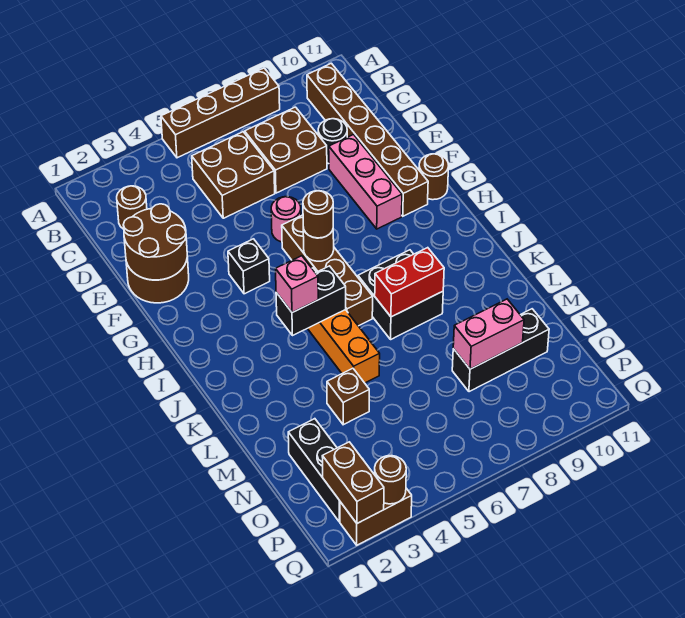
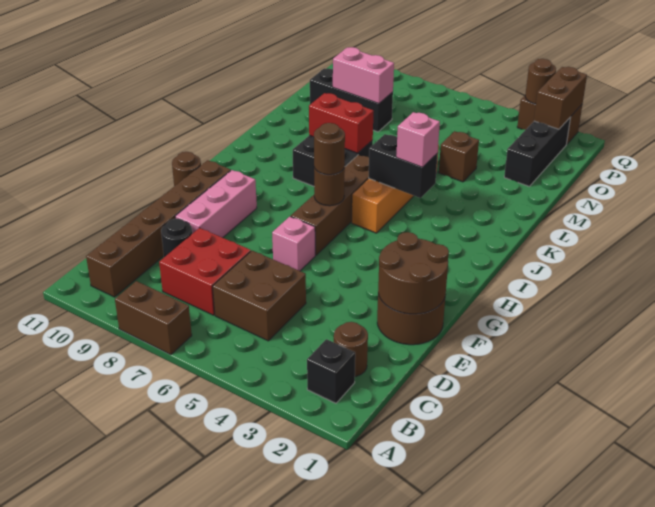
brown 1x4 brick [161,68,280,158] -> brown 1x2 brick [115,281,192,354]
brown 2x2 brick [245,107,327,193] -> red 2x2 brick [159,228,251,315]
pink 1x1 round brick [271,197,301,242] -> pink 1x1 brick [272,216,315,271]
black 1x1 brick [228,239,270,294] -> black 1x1 brick moved to [307,339,355,403]

